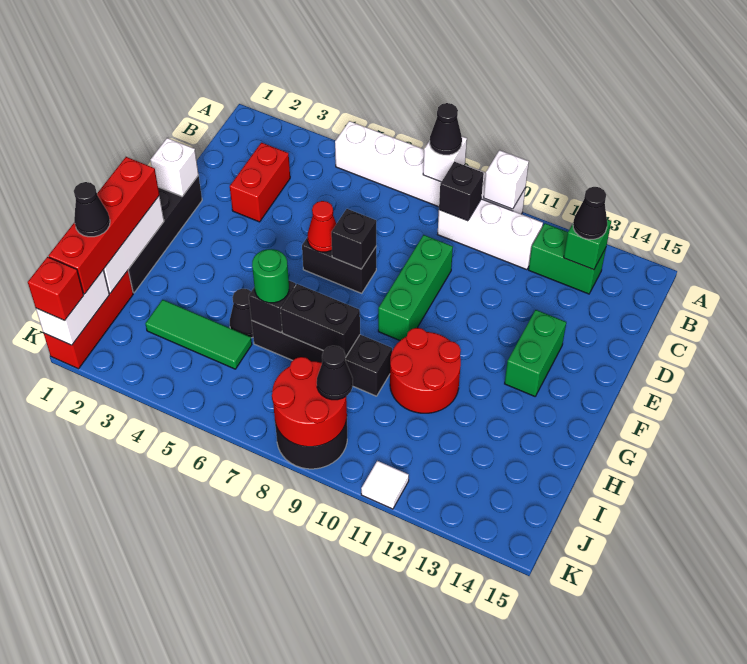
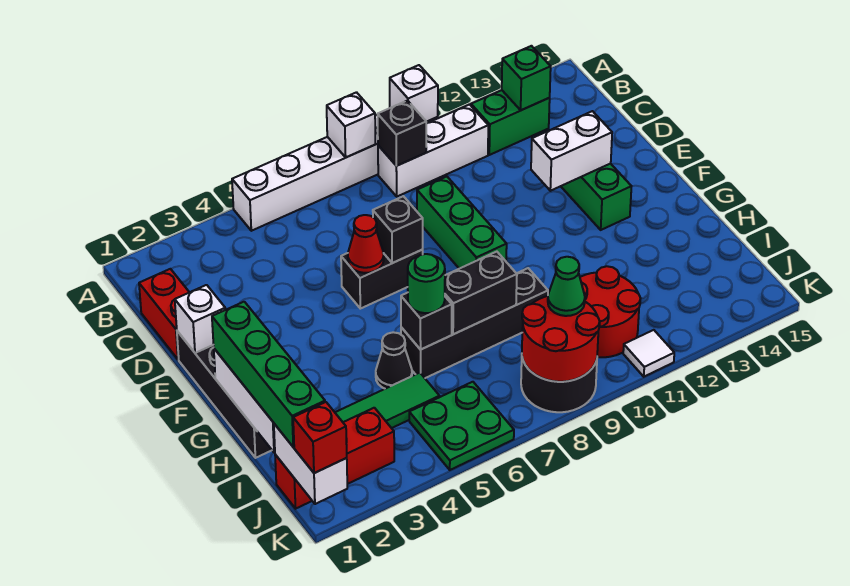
black 1x1 cone [430,103,462,155] -> none
black 1x1 cone [573,187,607,239] -> none
red 1x2 brick [230,143,290,222] -> red 1x2 brick moved to [139,269,189,360]
none -> white 1x2 brick [531,111,612,191]
red 1x4 brick [49,157,159,294] -> green 1x4 brick [212,302,325,447]
red 2x2 round brick [390,328,461,413] -> red 2x2 round brick moved to [580,266,641,357]
red 1x3 brick [44,271,133,369] -> red 1x3 brick turned to [275,408,394,509]
black 1x1 cone [74,182,110,237] -> none
none -> green 2x2 plate [409,382,514,470]
black 1x1 cone [317,346,353,400] -> green 1x1 cone [548,257,585,316]

